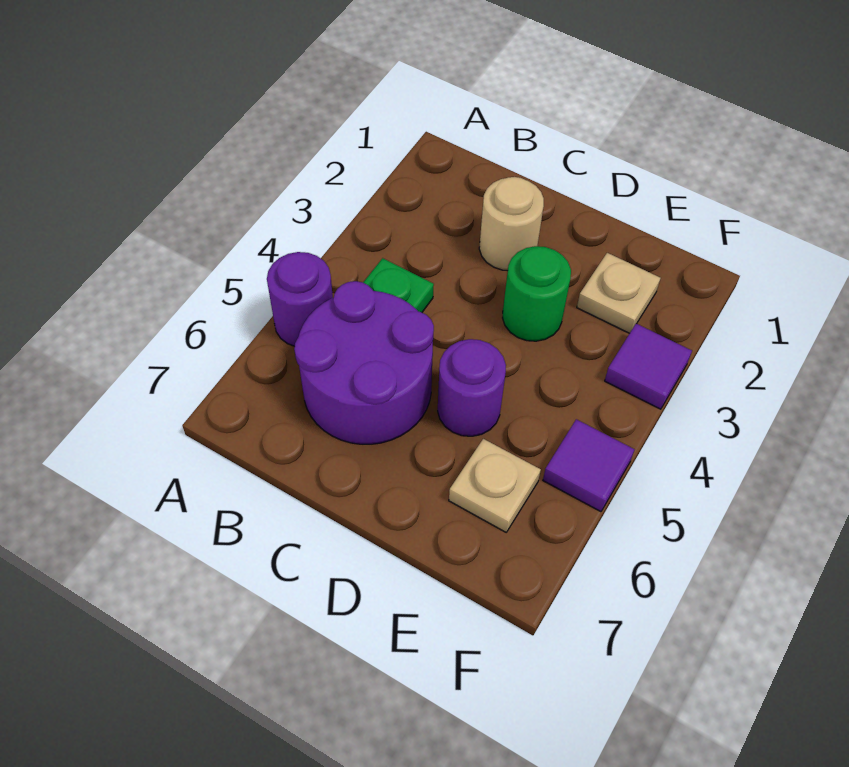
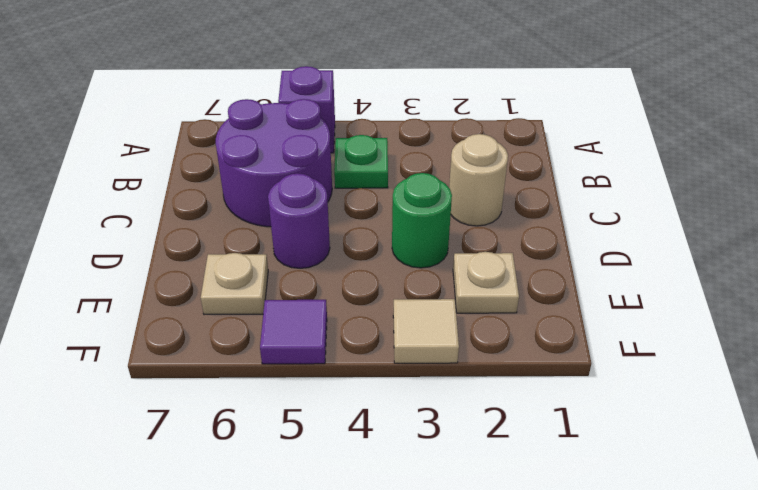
purple 1x1 round brick [267,252,333,346] -> purple 1x1 brick [278,66,335,153]
purple 1x1 tile [605,324,692,409] -> tan 1x1 tile [393,299,459,363]

